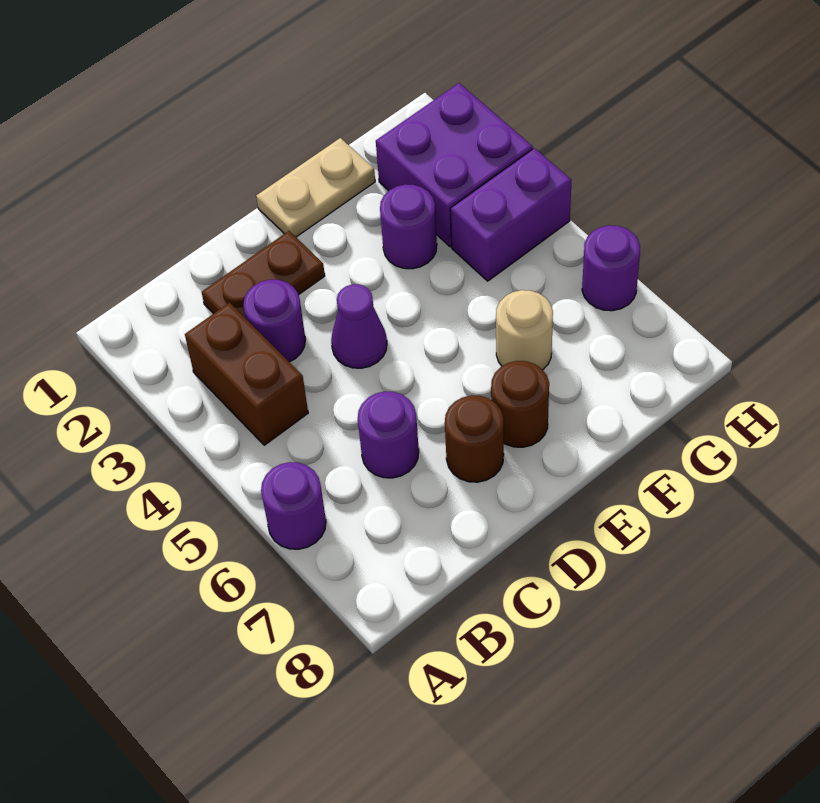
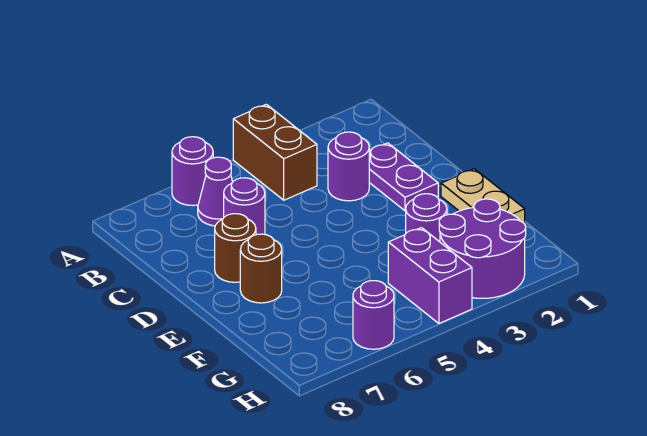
brown 1x2 brick [185,303,308,445] -> brown 1x2 brick turned to [233,104,317,200]
brown 1x2 plate [202,231,325,318] -> purple 1x2 plate [369,143,438,211]
purple 1x1 cone [331,284,387,368] -> purple 1x1 cone moved to [198,157,232,226]
tan 1x1 round brick [496,290,553,370] -> none
purple 2x2 brick [376,83,533,247] -> purple 2x2 round brick [439,199,526,298]

